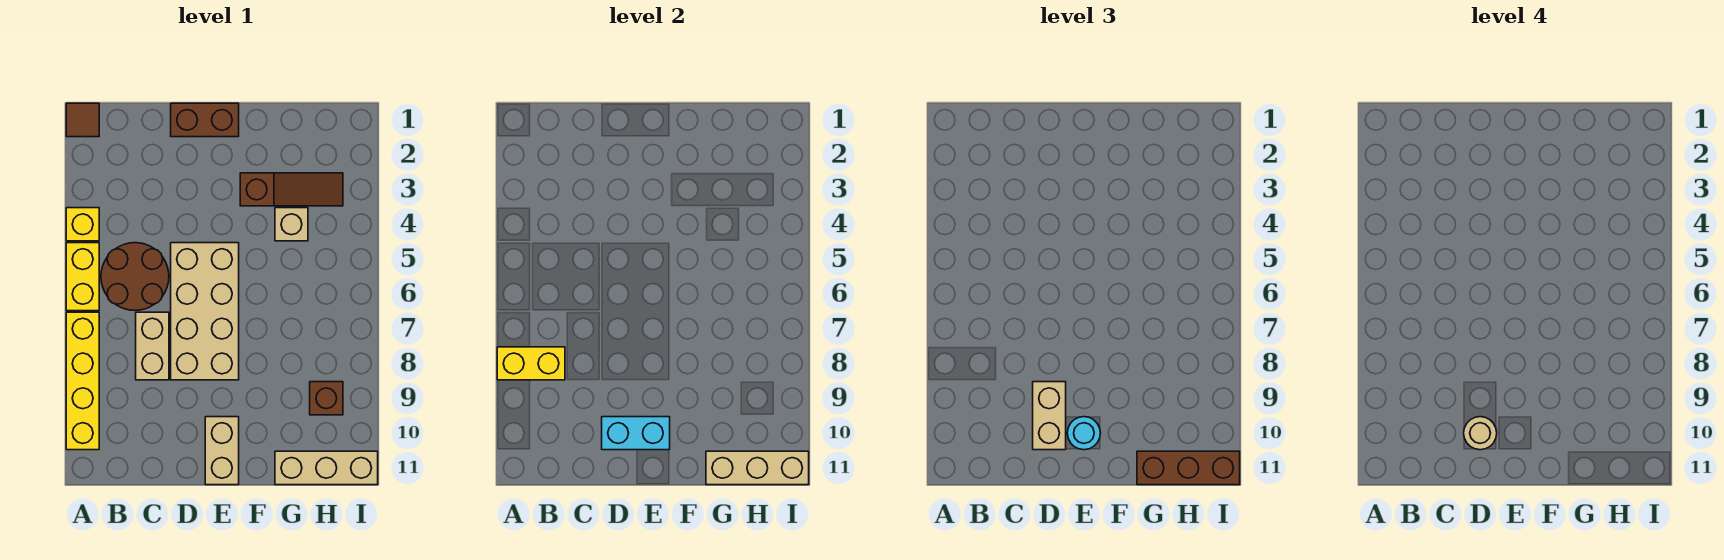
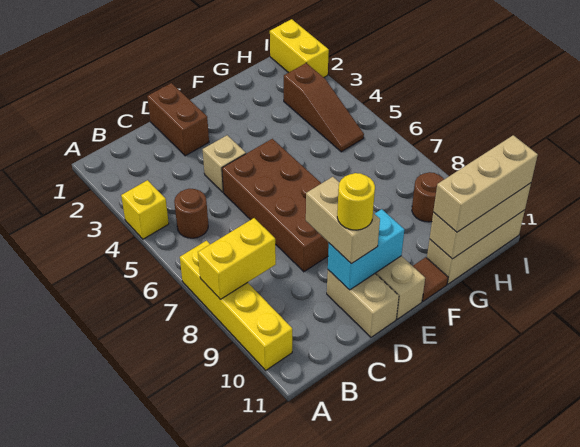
brown 1x1 tile [66,103,99,137] -> brown 1x1 tile moved to [413,257,448,301]
yellow 1x2 brick [66,243,99,311] -> yellow 1x2 brick moved to [270,19,329,77]
brown 2x2 round brick [101,243,169,311] -> brown 1x1 round brick [174,189,208,238]
tan 1x2 brick [136,312,169,380] -> tan 1x2 brick moved to [327,270,399,337]
brown 1x2 brick [171,103,239,137] -> brown 1x2 brick turned to [147,83,209,156]
tan 2x4 brick [171,243,239,380] -> brown 2x4 brick [222,139,329,272]
tan 1x1 round brick [1464,417,1497,450] -> yellow 1x1 round brick [337,173,375,230]
cyan 1x1 round brick [1067,417,1100,450] -> none
brown 1x3 slope [240,173,343,206] -> brown 1x3 slope turned to [284,63,364,152]
tan 1x1 brick [275,208,308,241] -> tan 1x1 brick moved to [203,135,246,192]
brown 1x3 brick [1137,451,1240,485] -> tan 1x3 brick [433,135,538,232]
brown 1x1 brick [310,382,343,415] -> brown 1x1 round brick [412,172,444,222]

